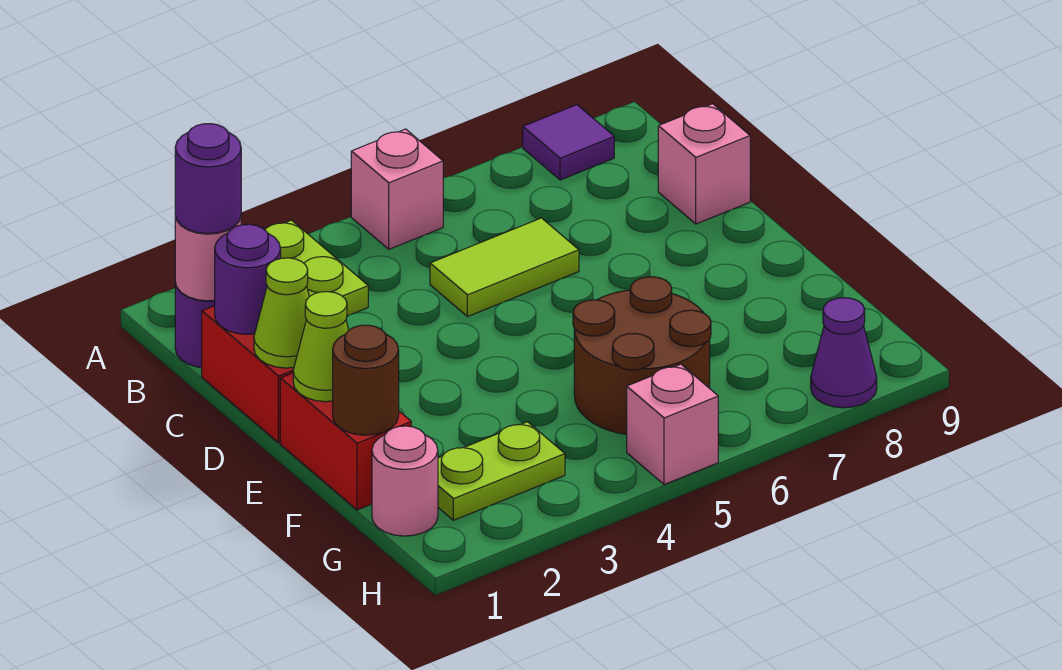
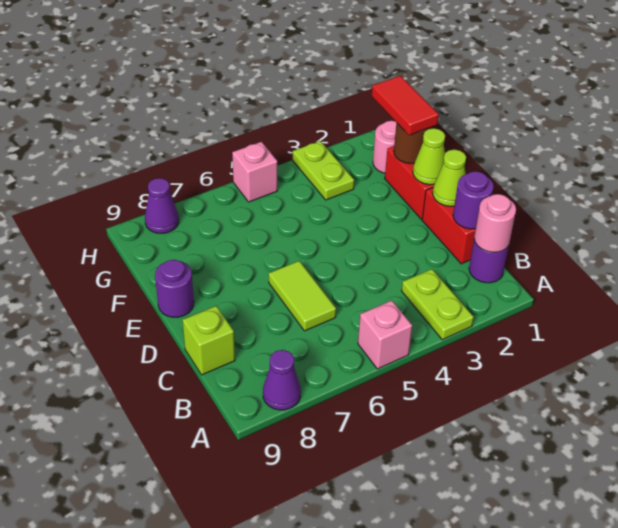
purple 1x1 tile [523,105,614,180] -> purple 1x1 cone [263,350,301,410]
purple 1x1 round brick [175,124,241,234] -> purple 1x1 round brick moved to [155,260,194,317]
lime 1x2 tile [430,218,579,317] -> lime 1x2 tile turned to [269,261,336,331]
pink 1x1 brick [658,104,750,224] -> lime 1x1 brick [183,306,235,375]
none -> red 1x2 tile [372,76,439,135]
brown 2x2 round brick [573,277,711,434] -> none
lime 1x2 plate [438,422,565,520] -> lime 1x2 plate turned to [293,141,354,200]

